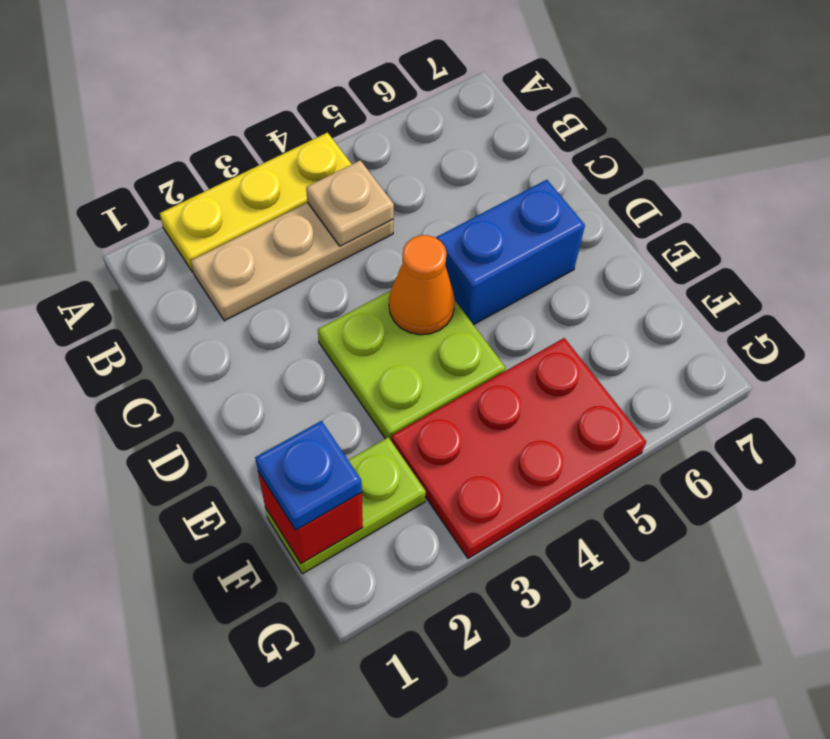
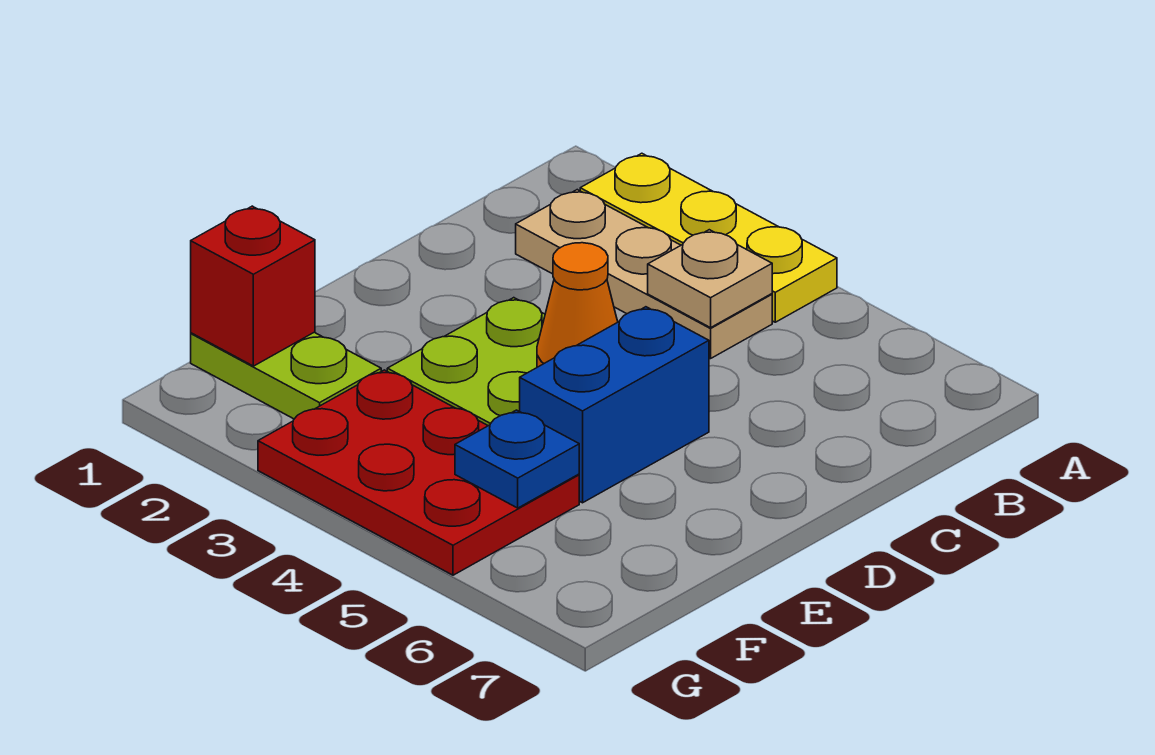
blue 1x2 brick [436,180,585,325] -> blue 1x2 brick turned to [520,307,709,503]
blue 1x1 plate [255,421,362,530] -> blue 1x1 plate moved to [455,410,579,508]

